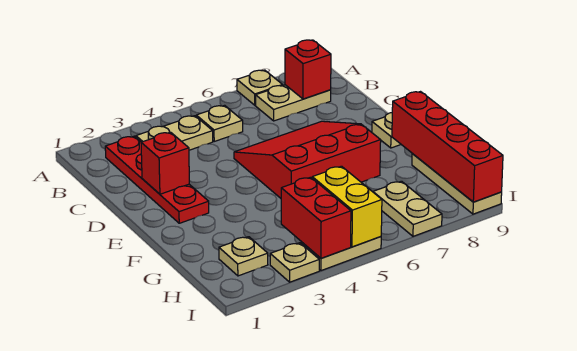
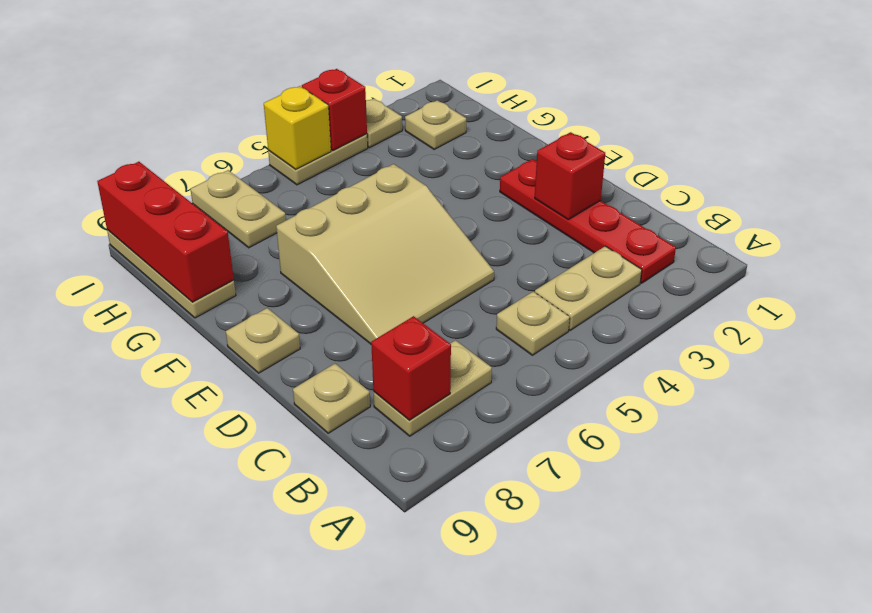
tan 1x1 plate [237,70,283,105] -> tan 1x1 plate moved to [293,364,370,433]
red 3x3 slope [234,121,381,198] -> tan 3x3 slope [276,164,494,344]
red 1x4 brick [392,92,503,202] -> red 1x3 brick [97,162,234,302]
red 1x2 brick [281,177,351,258] -> red 1x1 brick [302,69,367,151]
yellow 1x2 brick [312,166,382,247] -> yellow 1x1 brick [264,86,331,170]

